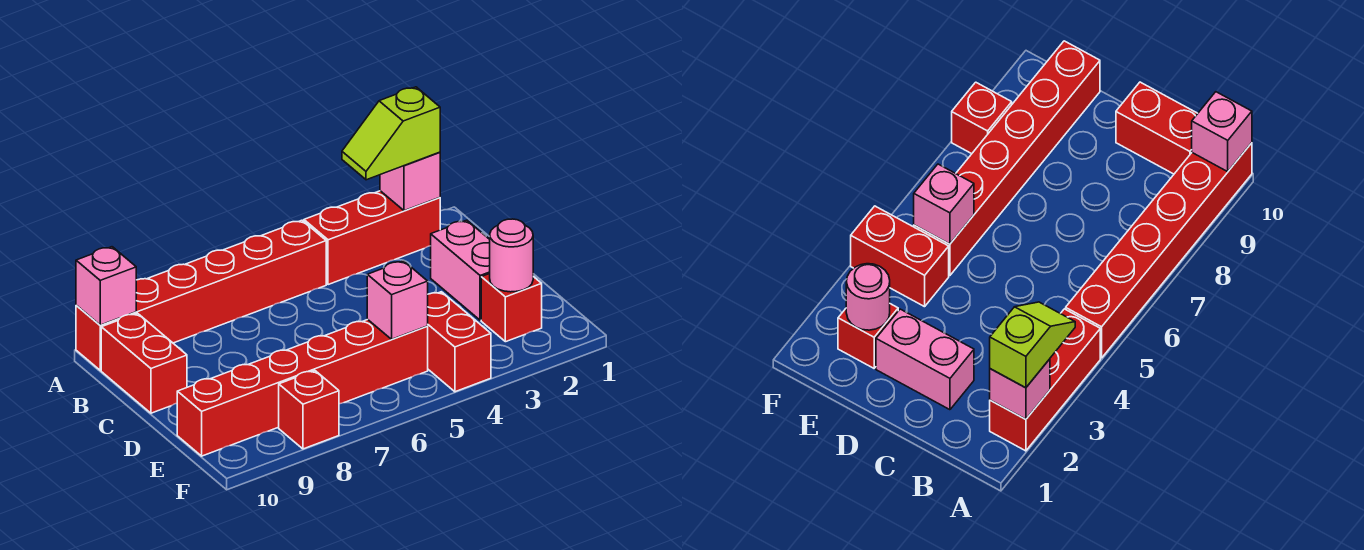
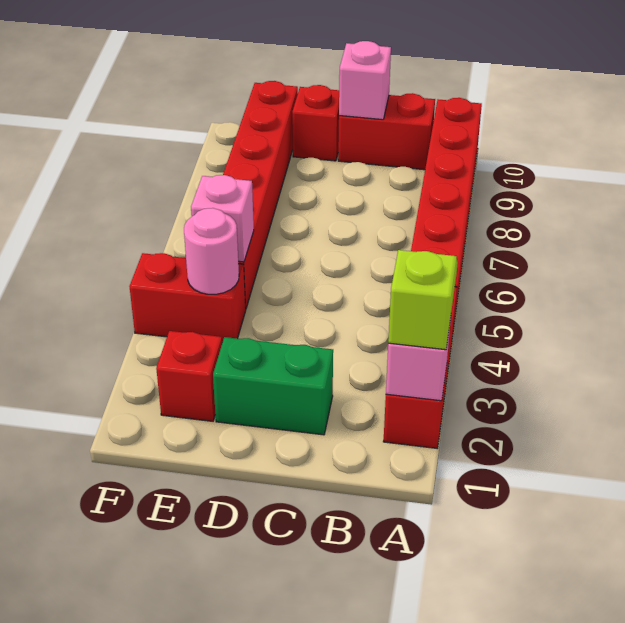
pink 1x1 brick [76,247,136,325] -> pink 1x1 brick moved to [339,41,391,120]
pink 1x2 brick [431,220,490,320] -> green 1x2 brick [213,337,333,435]
pink 1x1 round brick [490,219,533,292] -> pink 1x1 round brick moved to [184,208,239,294]
red 1x1 brick [279,370,339,449] -> red 1x1 brick moved to [292,85,339,161]

